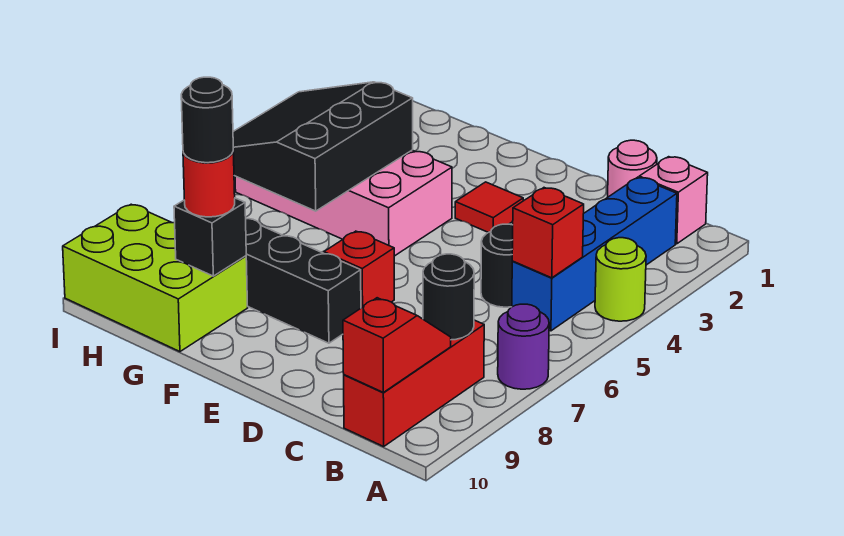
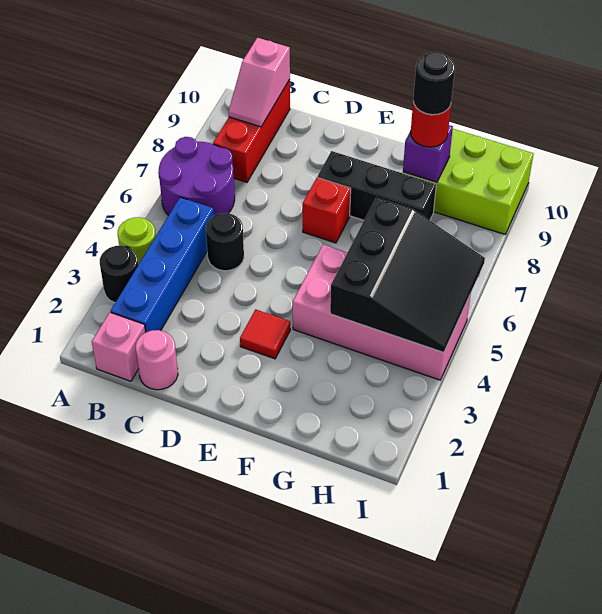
purple 1x1 round brick [498,304,549,389] -> purple 2x2 round brick [158,137,235,216]
red 1x1 brick [512,188,584,278] -> none
black 1x1 round brick [423,254,474,340] -> black 1x1 round brick moved to [100,246,138,303]
red 1x2 slope [343,298,451,392] -> pink 1x2 slope [229,38,290,127]
black 1x1 brick [174,198,246,276] -> purple 1x1 brick [403,125,453,182]

